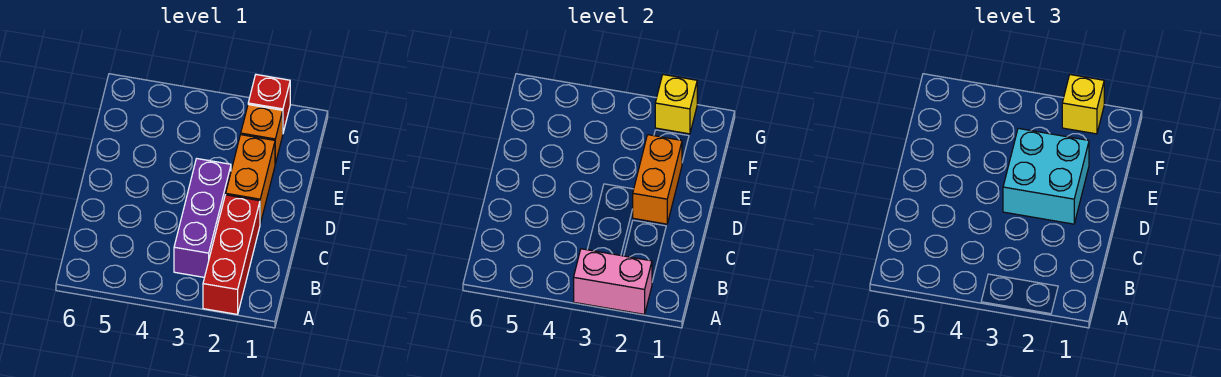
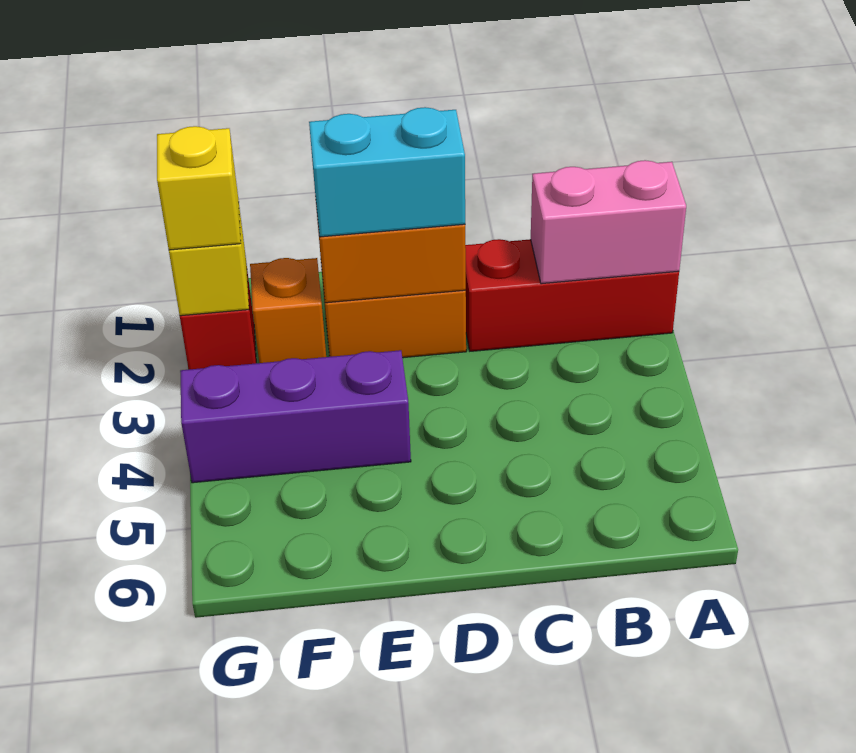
pink 1x2 brick [574,249,652,314] -> pink 1x2 brick turned to [531,160,686,284]
purple 1x3 brick [174,159,231,277] -> purple 1x3 brick moved to [180,350,411,483]
cyan 2x2 brick [1003,128,1089,224] -> cyan 1x2 brick [309,107,465,237]

